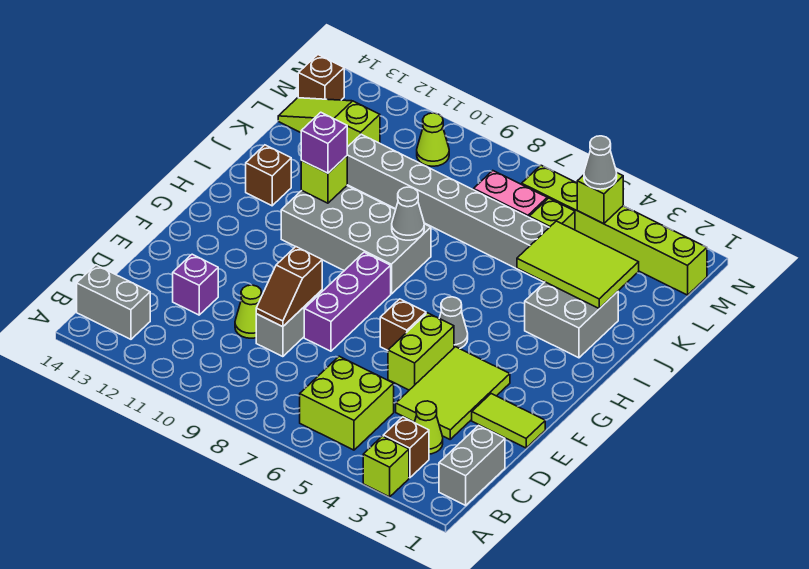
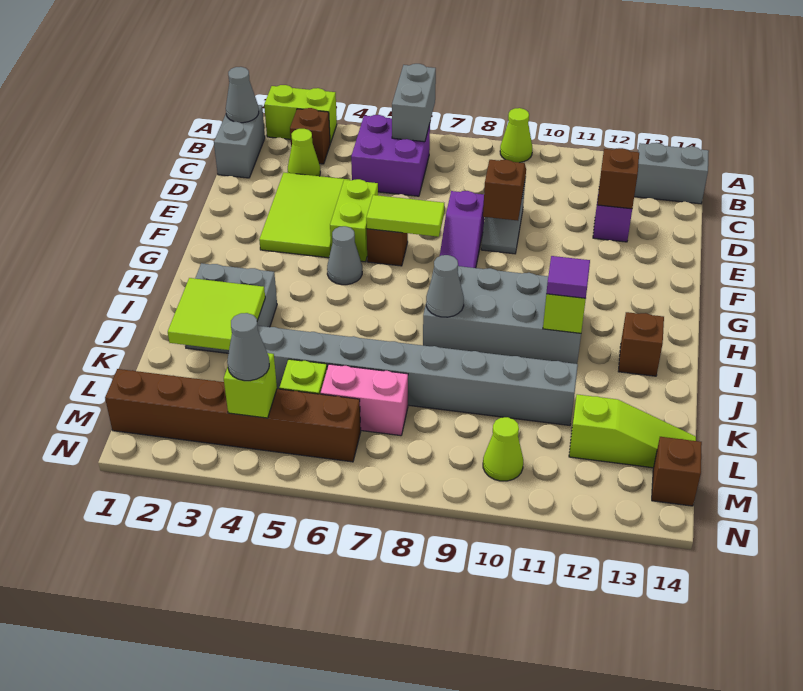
lime 1x1 brick [363,436,409,497] -> lime 1x2 brick [264,85,337,143]
none -> grey 1x2 brick [392,64,436,142]
none -> grey 1x1 cone [226,67,259,123]
lime 2x2 brick [300,356,394,450] -> purple 2x2 brick [351,115,430,196]
lime 1x1 cone [235,285,262,338] -> lime 1x1 cone moved to [500,108,532,163]
none -> brown 1x1 brick [597,148,639,209]
lime 1x2 tile [472,394,545,448] -> lime 1x2 tile moved to [366,195,444,237]
purple 1x3 brick [304,252,391,351] -> purple 1x3 slope [440,191,484,268]
purple 1x1 brick [301,112,347,173] -> purple 1x1 tile [546,256,590,298]
lime 2x3 tile [517,221,639,309] -> lime 2x2 tile [168,278,265,350]
lime 1x6 brick [522,165,707,295] -> brown 1x6 brick [105,369,361,462]

